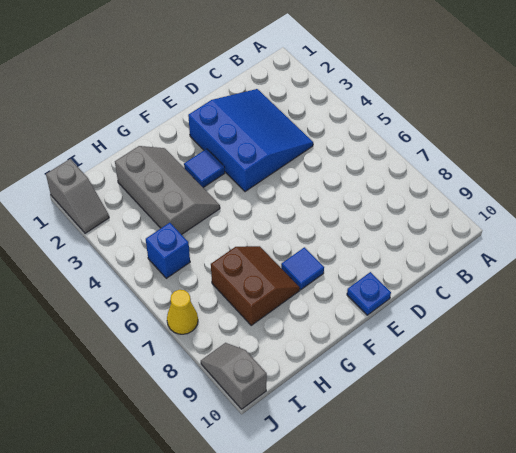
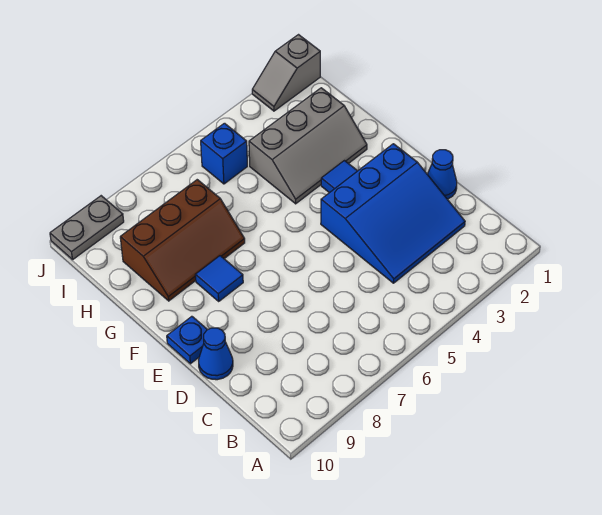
none -> blue 1x1 cone [427,150,457,199]
none -> blue 1x1 cone [199,328,233,380]
brown 2x2 slope [211,246,300,325] -> brown 2x3 slope [120,180,245,301]
yellow 1x1 cone [167,290,198,334] -> none
grey 1x2 slope [201,343,267,409] -> grey 1x2 plate [50,196,124,260]

